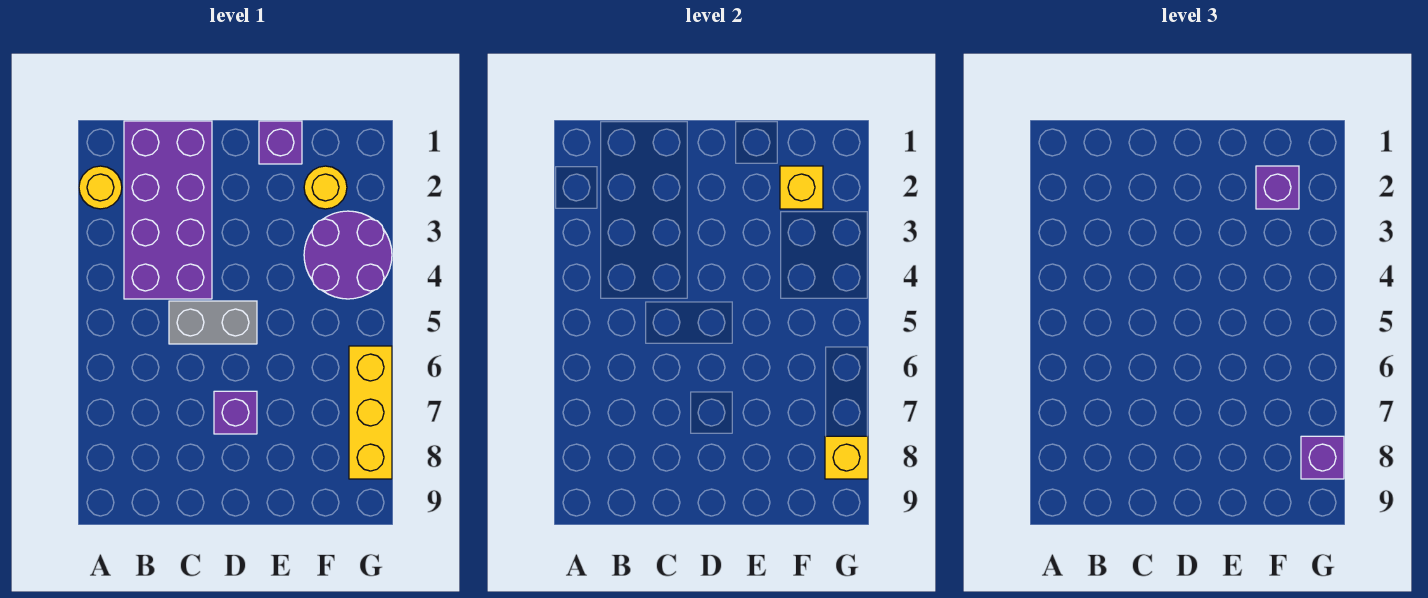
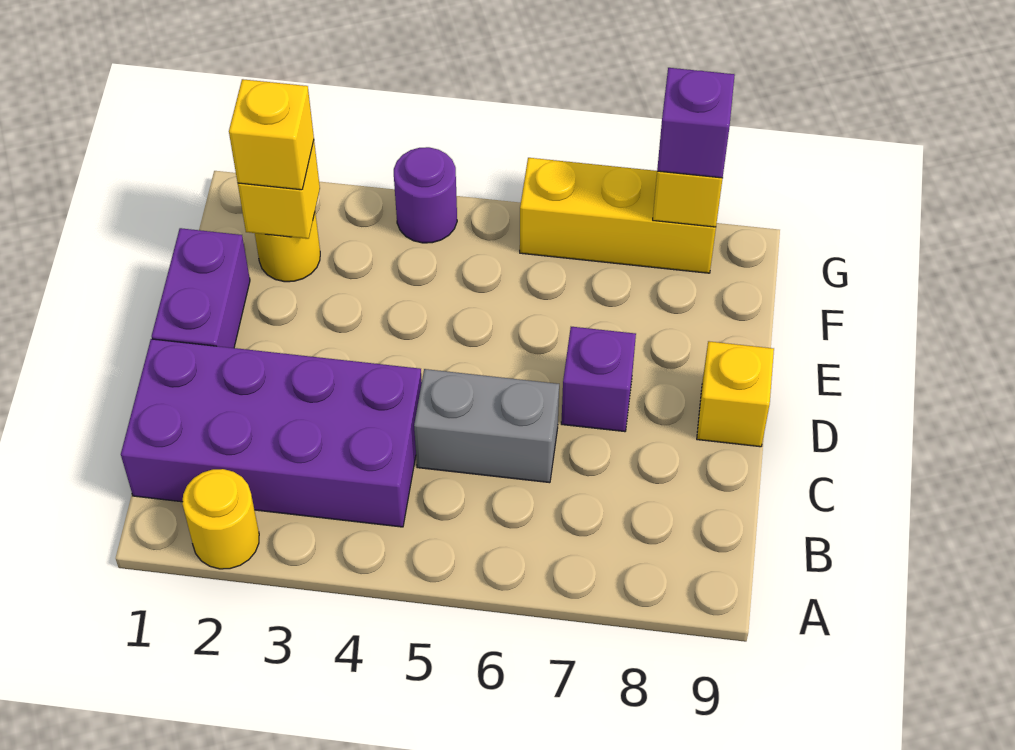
grey 1x2 brick [169,301,257,344] -> grey 1x2 brick turned to [414,369,559,483]
none -> yellow 1x1 brick [697,341,774,447]
purple 1x1 brick [259,121,302,164] -> purple 1x2 brick [152,228,250,348]
purple 1x1 brick [1256,166,1299,209] -> yellow 1x1 brick [229,79,314,190]
purple 2x2 round brick [304,211,392,299] -> purple 1x1 round brick [394,147,457,243]

